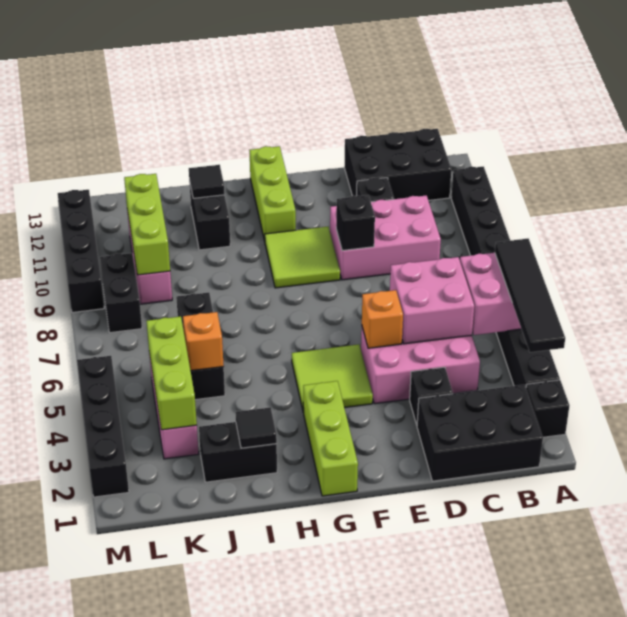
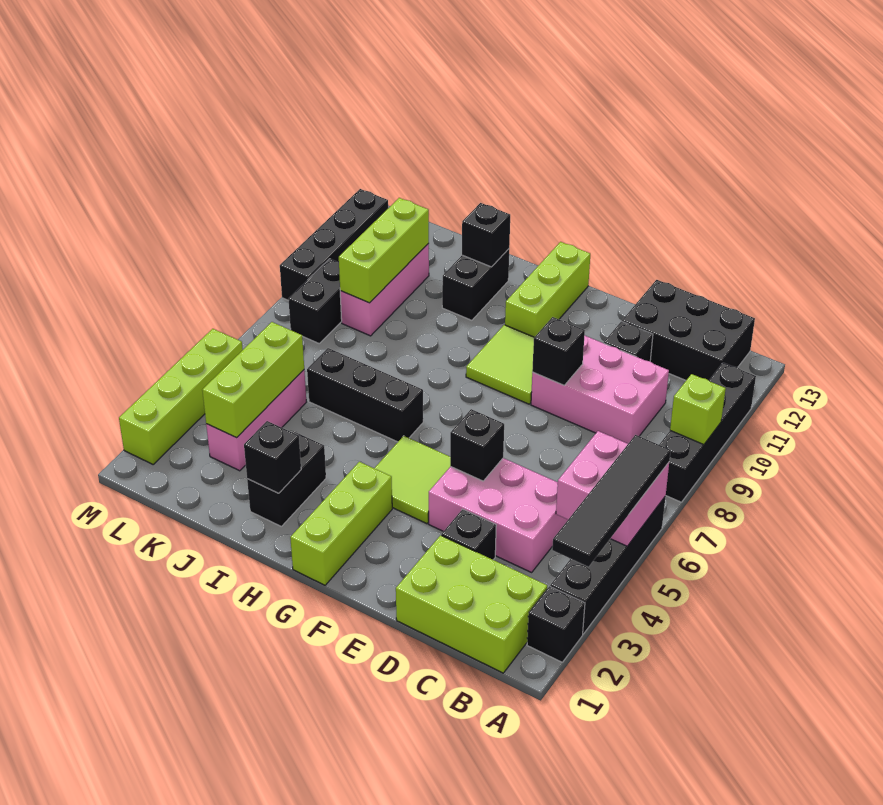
none -> lime 1x1 brick [670,374,726,445]
black 2x3 brick [417,385,543,481] -> lime 2x3 brick [396,535,547,673]
pink 2x2 brick [390,257,474,344] -> none
orange 1x1 brick [362,290,403,348] -> black 1x1 brick [450,409,504,481]
black 1x2 brick [199,422,277,482] -> black 1x2 brick turned to [247,431,326,526]
black 1x1 tile [235,407,277,448] -> black 1x1 brick [244,421,301,493]
black 1x1 tile [189,165,225,198] -> black 1x1 brick [462,203,510,267]
black 1x3 brick [176,292,225,400] -> black 1x3 brick turned to [307,348,423,442]
orange 1x1 brick [183,312,224,371] -> none
black 1x4 brick [77,356,129,497] -> lime 1x4 brick [119,329,243,464]

